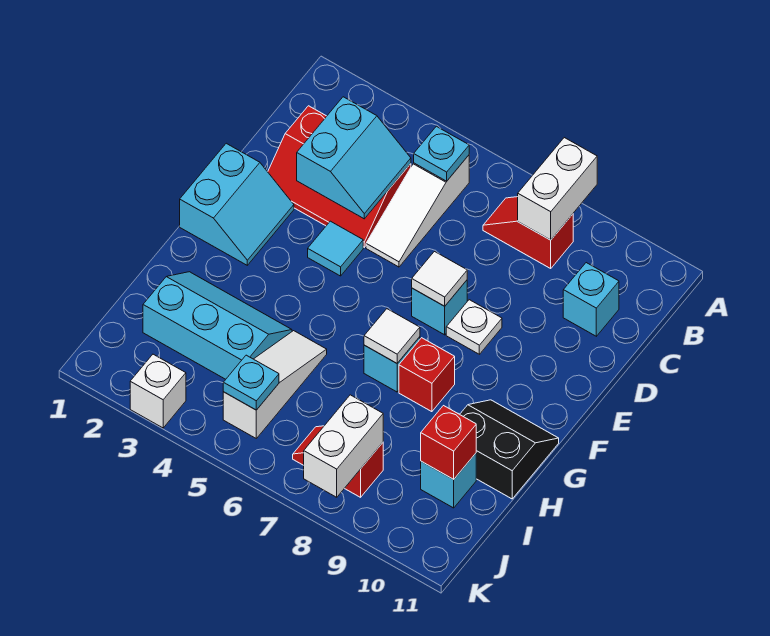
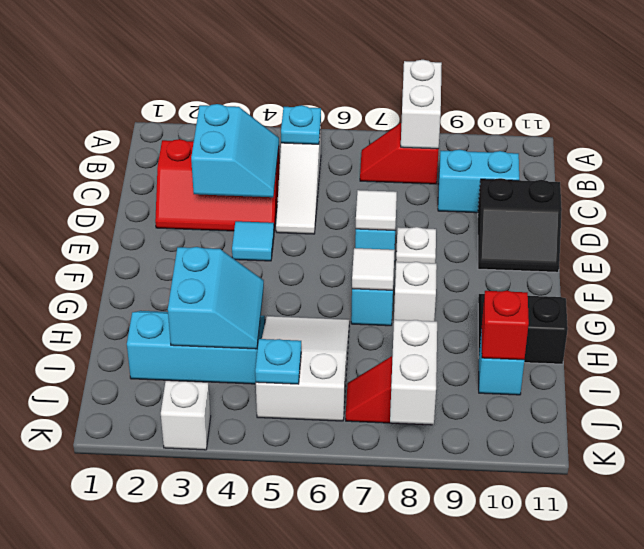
cyan 1x1 brick [563,263,619,336] -> cyan 1x2 brick [438,150,519,213]
none -> black 2x2 slope [478,178,562,272]
cyan 2x2 slope [180,143,294,265] -> cyan 2x2 slope moved to [168,247,264,349]
red 1x1 brick [399,338,455,412] -> white 1x1 brick [394,262,437,321]
white 1x3 slope [223,331,327,438] -> white 2x3 slope [256,316,349,421]

